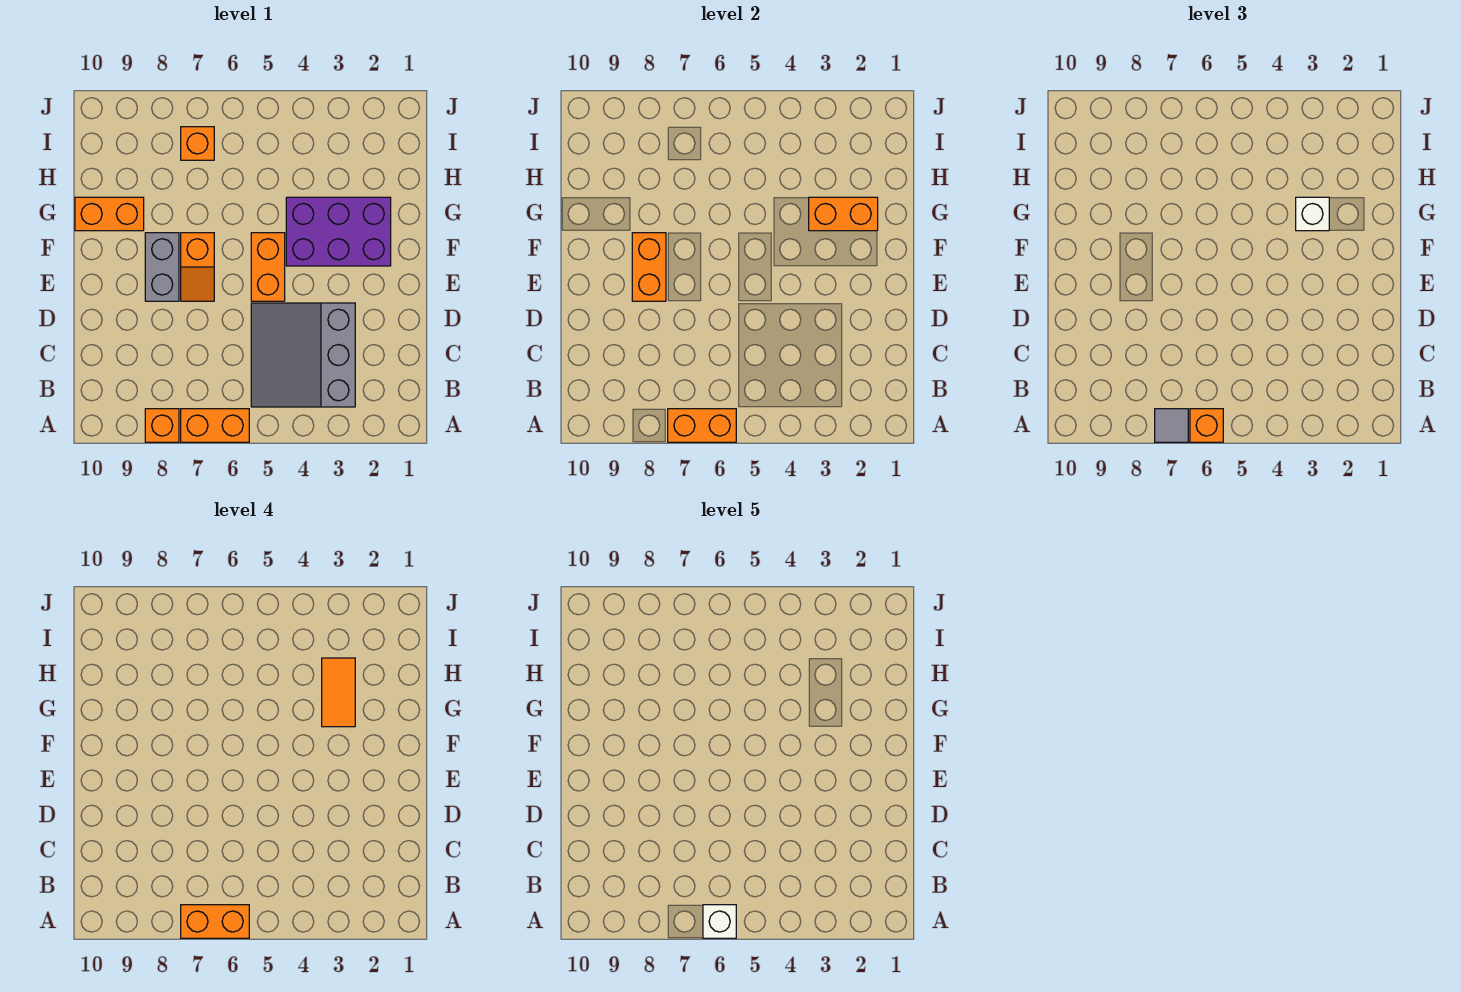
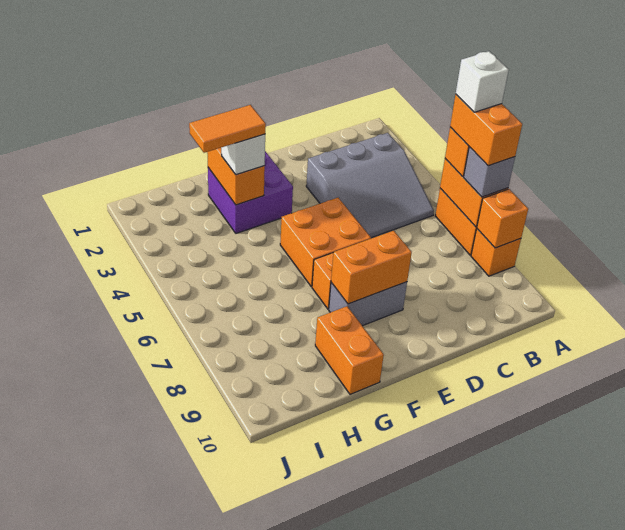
grey 1x1 tile [1155,409,1188,442] -> grey 1x1 brick [464,147,515,197]
orange 1x2 brick [251,233,285,301] -> orange 2x2 brick [280,198,371,287]
purple 2x3 brick [286,197,391,266] -> purple 2x2 brick [208,151,293,233]
orange 1x1 brick [181,127,214,160] -> orange 1x1 brick moved to [477,189,528,248]

